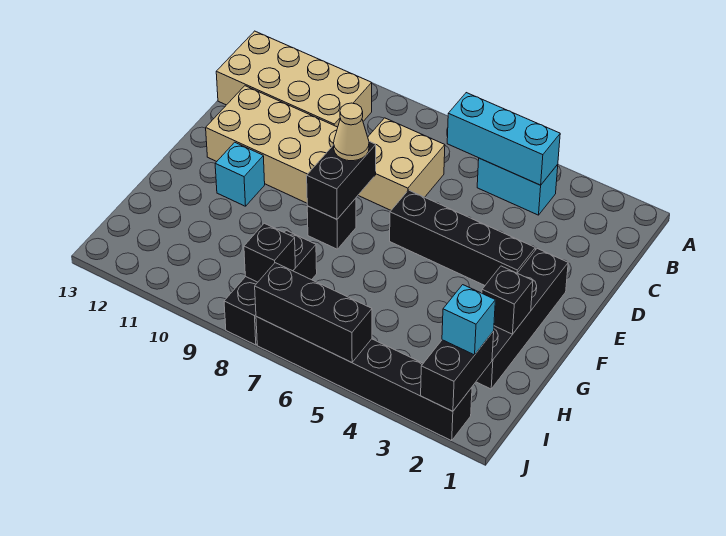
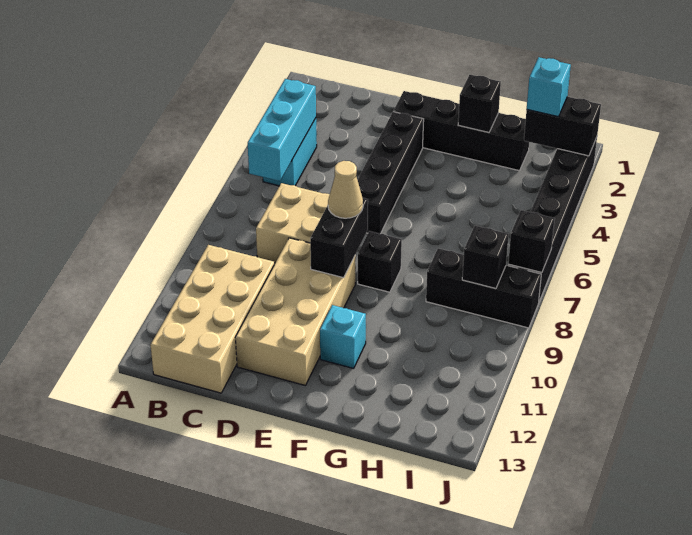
black 1x2 brick [307,142,376,219] -> black 1x2 brick turned to [310,198,368,278]
black 1x3 brick [255,263,372,363] -> black 1x1 brick [508,210,555,273]

